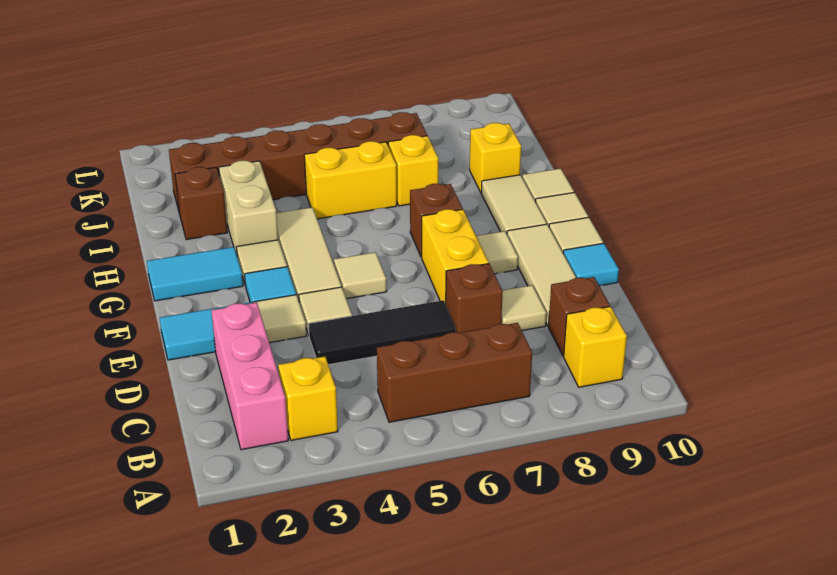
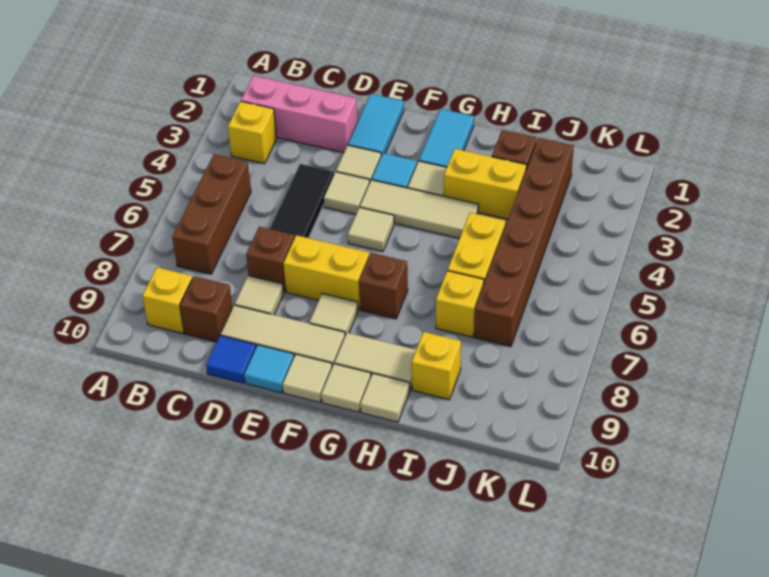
none -> blue 1x1 tile [206,335,256,383]
tan 1x2 brick [219,161,278,254] -> yellow 1x2 brick [444,149,527,219]

